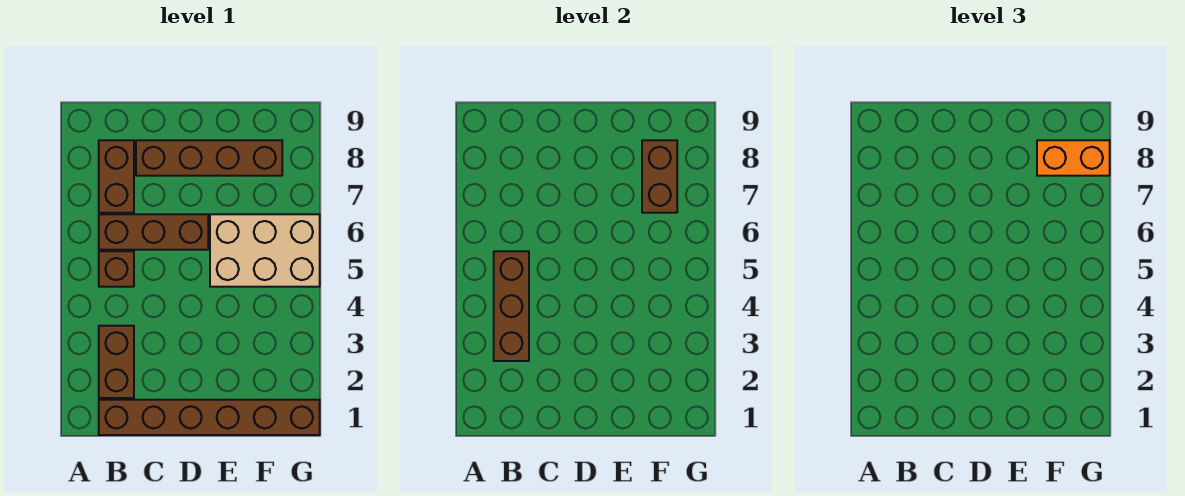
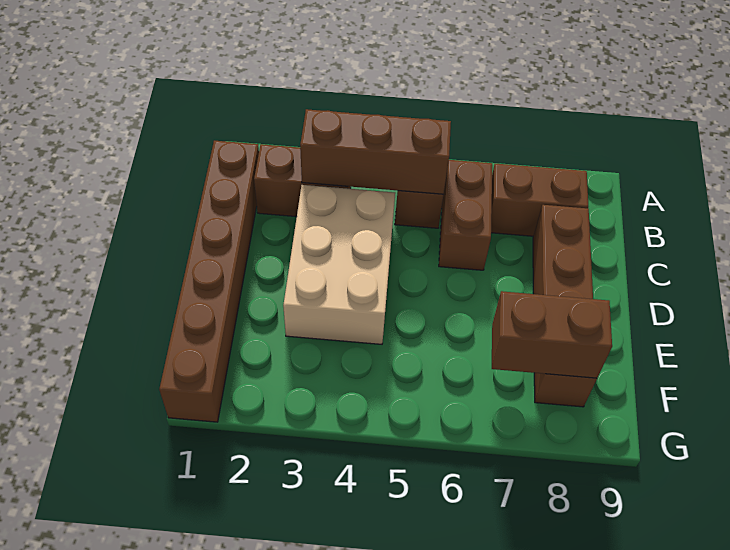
brown 1x3 brick [99,214,208,250] -> brown 1x2 brick [439,160,492,270]
tan 2x3 brick [210,214,320,287] -> tan 2x3 brick moved to [283,185,395,344]
orange 1x2 brick [1037,140,1110,176] -> none

